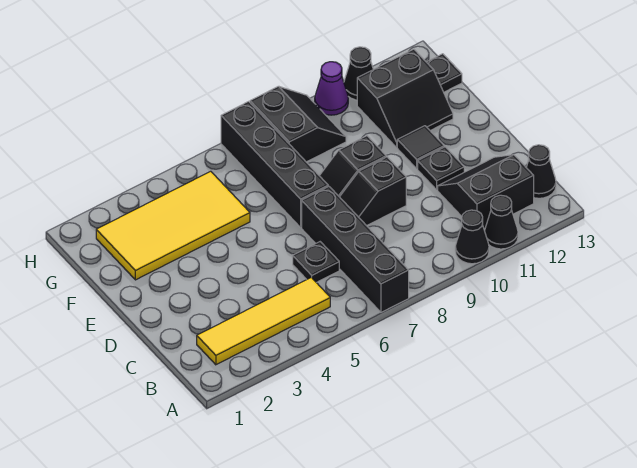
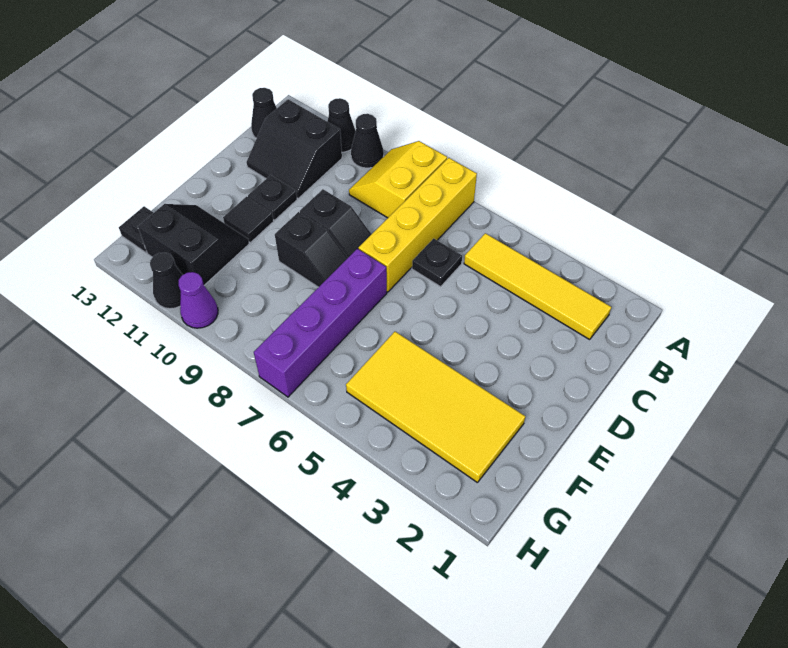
black 1x4 brick [302,186,409,312] -> yellow 1x4 brick [359,158,477,292]
none -> yellow 2x2 slope [349,141,447,218]
black 1x4 brick [221,101,328,227] -> purple 1x4 brick [254,249,387,397]
black 2x2 slope [250,86,346,162] -> none

